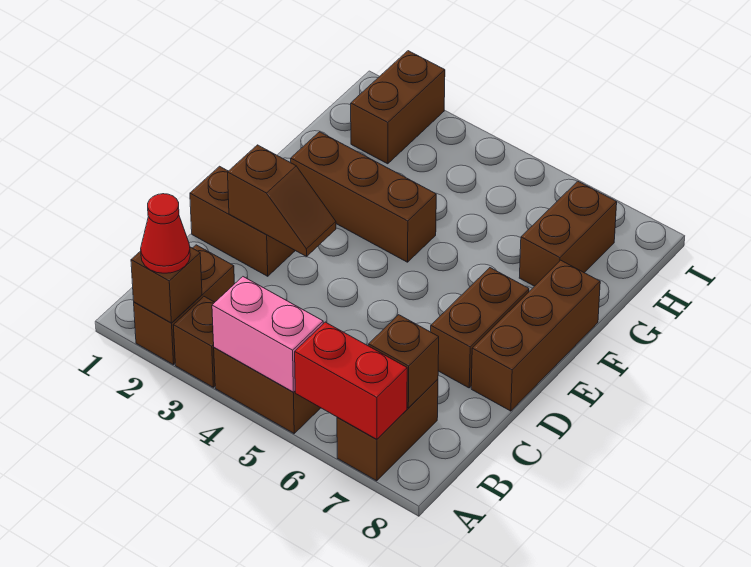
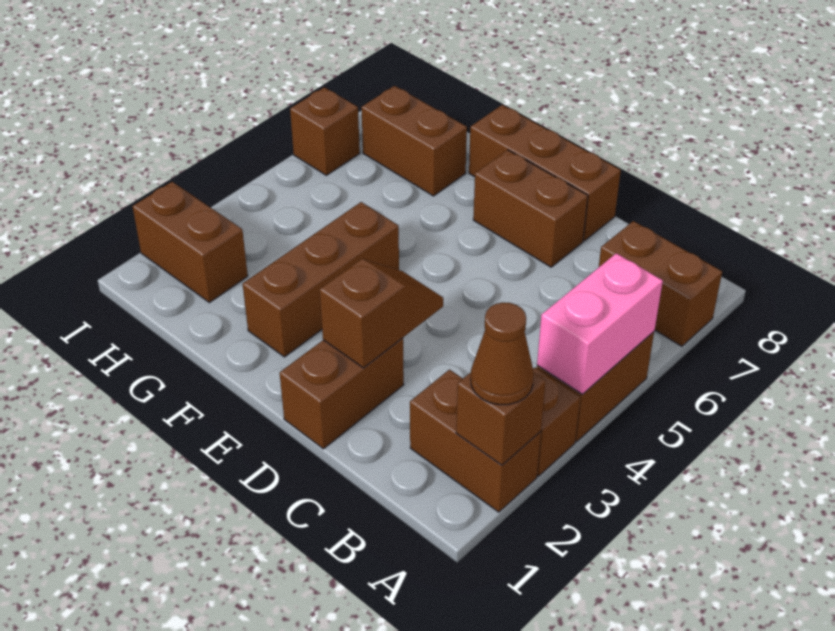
red 1x1 cone [141,194,190,273] -> brown 1x1 cone [471,302,534,405]
red 1x2 brick [295,322,407,439] -> none
brown 1x1 brick [369,315,439,408] -> brown 1x1 brick moved to [290,87,360,175]

